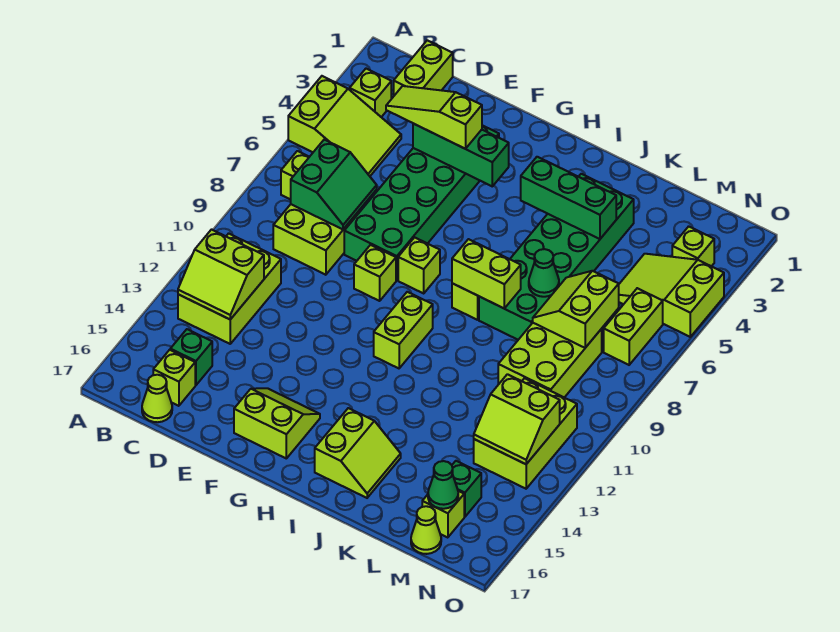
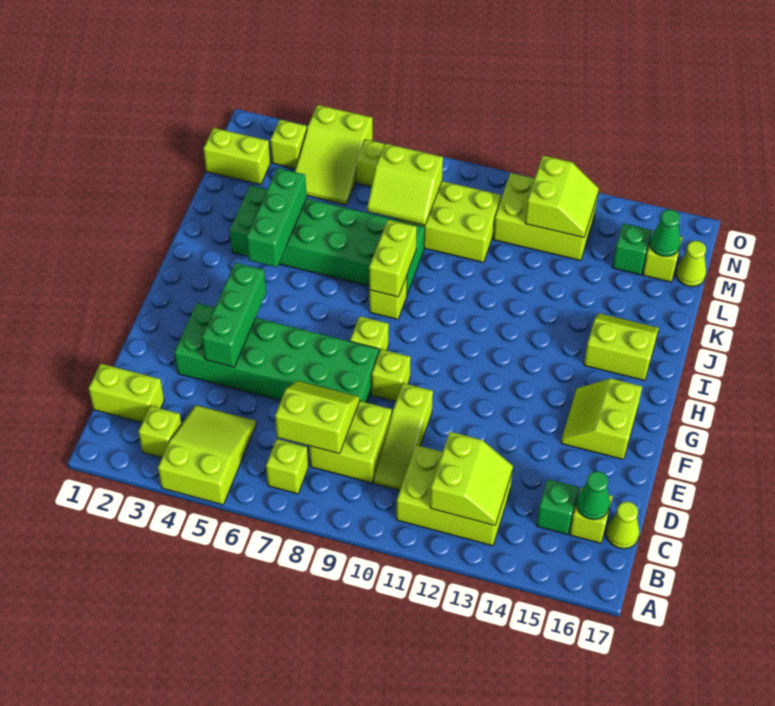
green 2x2 slope [291,140,377,229] -> lime 2x2 slope [275,381,360,454]
lime 1x3 slope [386,86,482,149] -> lime 1x3 slope moved to [374,383,433,490]
lime 1x2 brick [374,292,433,368] -> lime 1x2 brick moved to [203,128,270,185]
green 1x1 cone [529,249,559,297] -> green 1x1 cone moved to [577,471,610,520]

